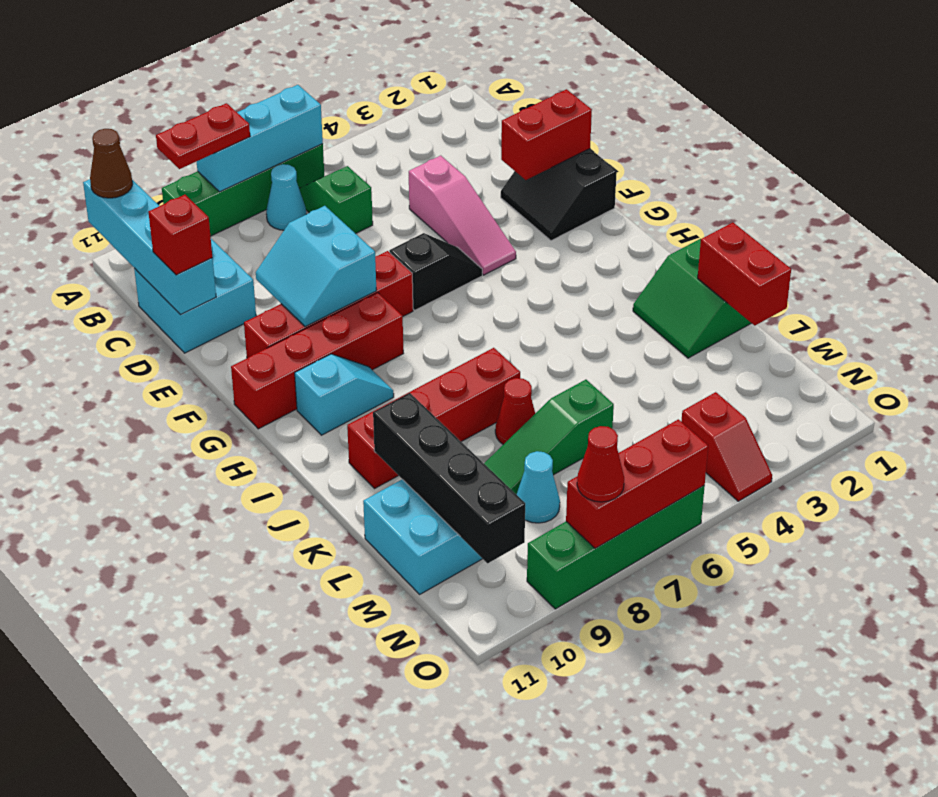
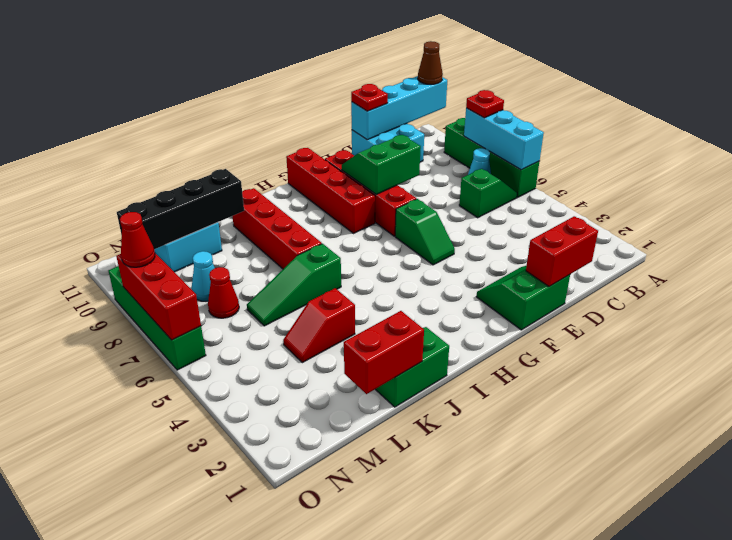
red 1x2 plate [156,103,250,169] -> red 1x1 plate [466,90,504,118]
pink 1x3 slope [409,156,516,275] -> none
red 1x1 brick [148,195,212,275] -> red 1x1 plate [351,84,388,111]
black 2x2 slope [501,149,617,241] -> green 2x2 slope [476,265,570,330]
red 1x2 brick [501,89,592,180] -> red 1x2 brick turned to [526,216,598,287]
cyan 2x2 slope [256,206,376,327] -> green 2x2 slope [342,135,421,194]
black 1x2 slope [389,233,482,310] -> green 1x2 slope [395,199,455,265]
cyan 1x2 slope [295,354,394,435] -> none
red 1x1 cone [495,378,535,445] -> red 1x1 cone moved to [208,267,239,318]
green 1x3 slope [484,380,614,495] -> green 1x3 slope turned to [247,244,341,326]
red 1x2 slope [681,392,772,501] -> red 1x2 slope moved to [283,288,355,363]

